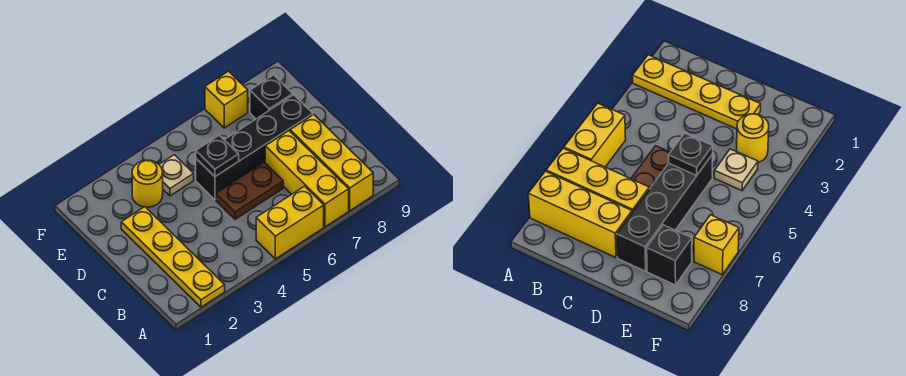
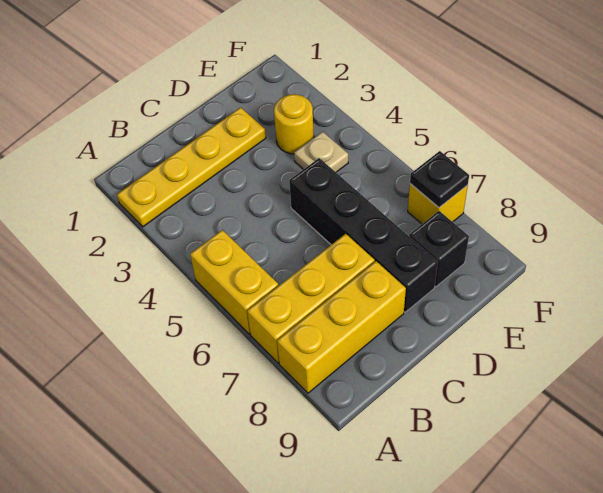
brown 1x2 plate [216,162,283,219] -> none
black 1x1 plate [196,135,239,177] -> black 1x1 plate moved to [410,151,469,208]

